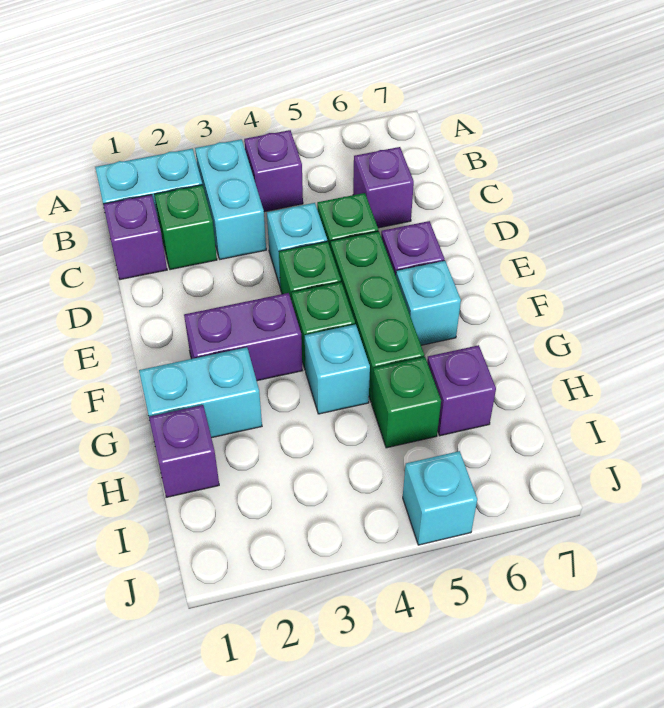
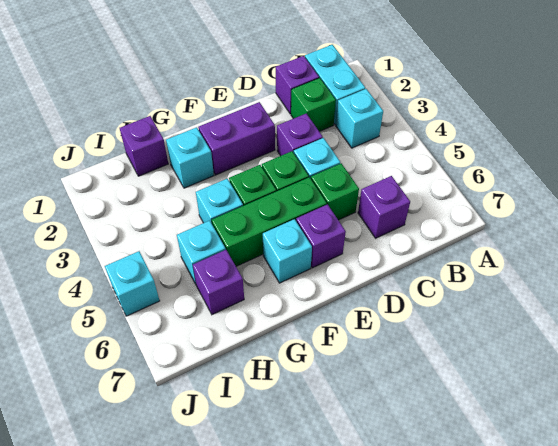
cyan 1x2 brick [195,139,266,259] -> cyan 1x1 brick [336,89,383,148]
purple 1x1 brick [244,130,303,212] -> purple 1x1 brick moved to [277,113,323,156]
purple 1x2 brick [184,293,302,381] -> purple 1x2 brick turned to [198,102,275,175]
cyan 1x2 brick [139,347,262,438] -> cyan 1x1 brick [166,127,214,188]
green 1x1 brick [372,357,441,448] -> cyan 1x1 brick [177,221,226,284]

